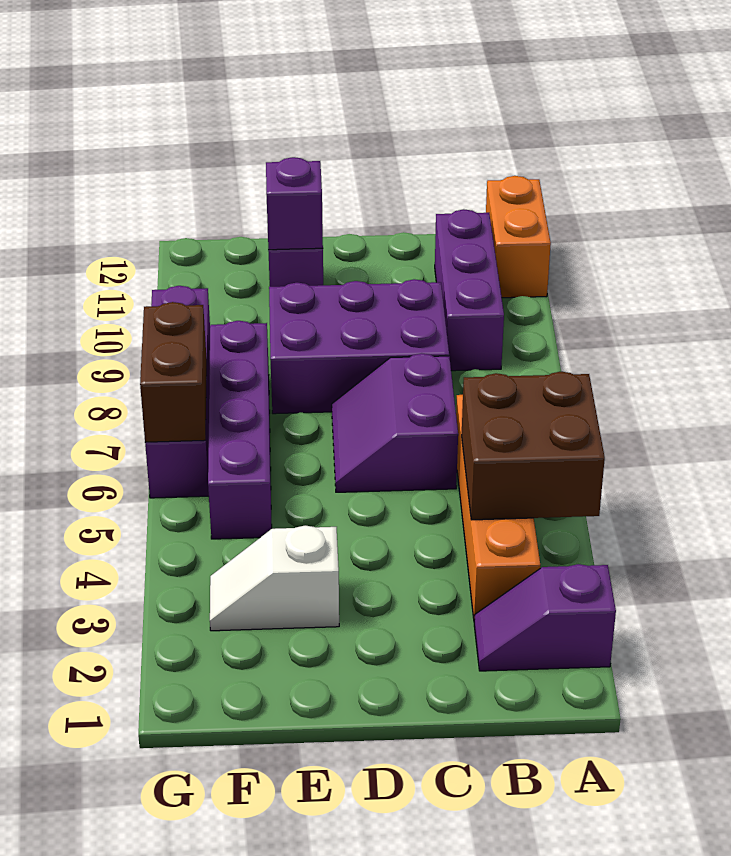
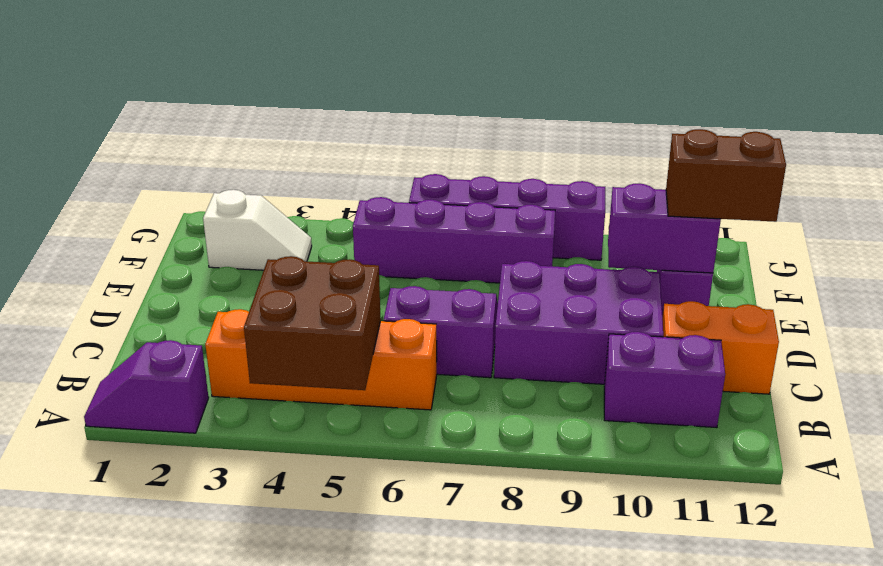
purple 1x2 slope [474,564,616,671] -> purple 1x2 slope turned to [84,340,209,433]
orange 1x2 brick [486,176,551,298] -> orange 1x2 brick moved to [662,301,779,394]
purple 1x3 brick [435,209,504,371] -> purple 1x2 brick [604,332,725,428]
purple 2x3 brick [269,279,449,414] -> purple 2x3 brick turned to [494,261,663,384]
white 1x2 slope [210,526,339,631] -> white 1x2 slope turned to [203,190,312,270]
purple 1x1 brick [266,157,323,250] -> purple 1x2 brick [608,184,721,273]
brown 1x2 brick [140,302,207,442] -> brown 1x2 brick moved to [666,129,786,222]

